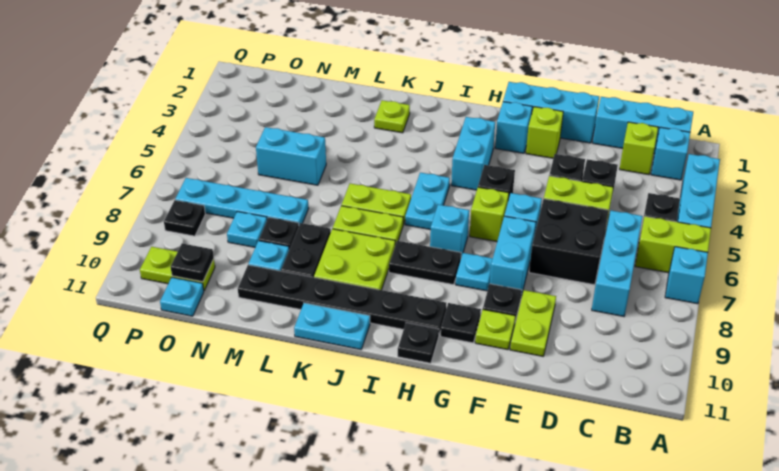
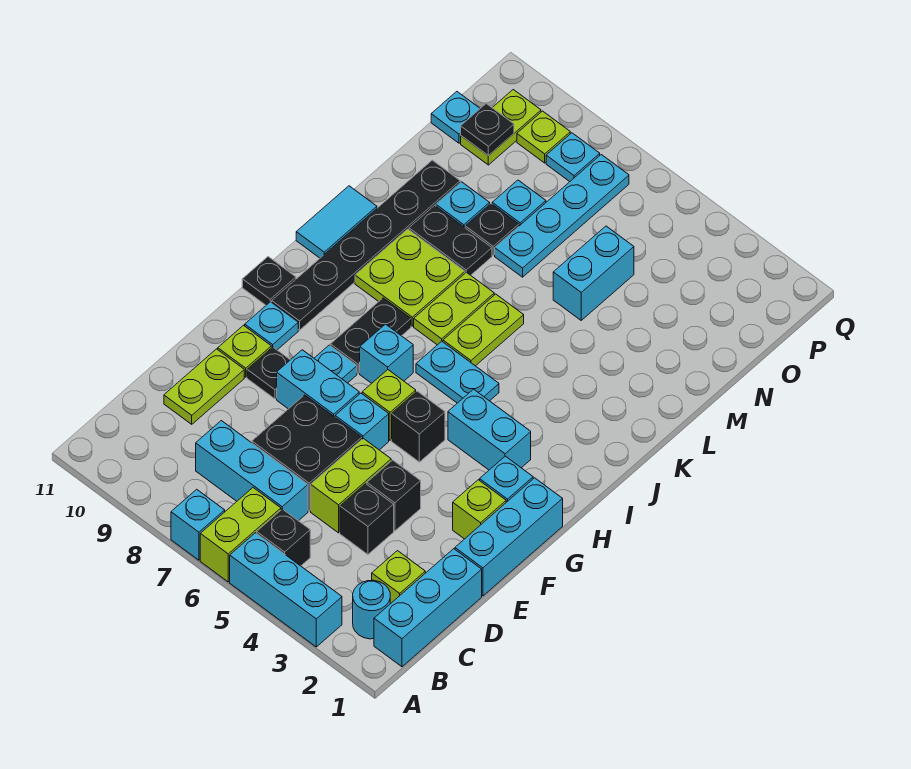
cyan 1x1 brick [651,127,690,180] -> cyan 1x1 round brick [353,580,390,639]
lime 1x2 plate [510,290,556,356] -> lime 1x2 plate turned to [164,349,244,424]
black 1x1 plate [441,303,481,343] -> cyan 1x1 plate [245,302,298,350]
cyan 1x2 plate [294,303,370,349] -> cyan 1x2 tile [296,186,377,258]
lime 1x1 plate [374,100,410,133] -> lime 1x1 plate moved to [517,111,570,163]
black 1x1 plate [164,200,205,236] -> cyan 1x1 plate [546,133,600,182]

